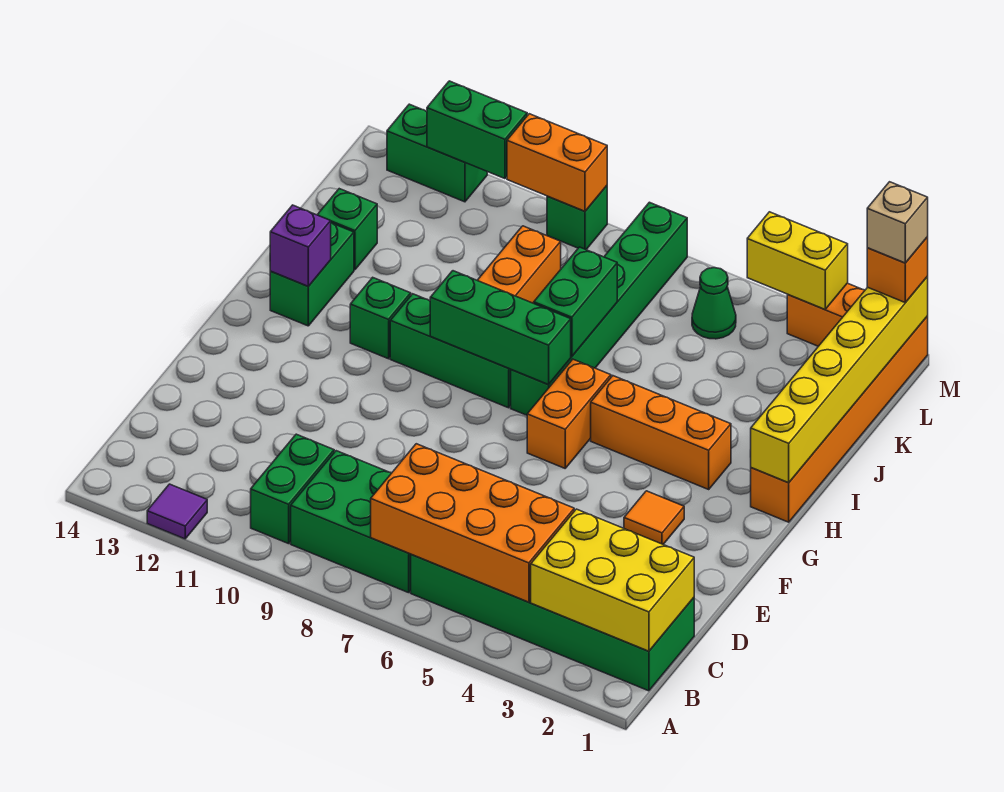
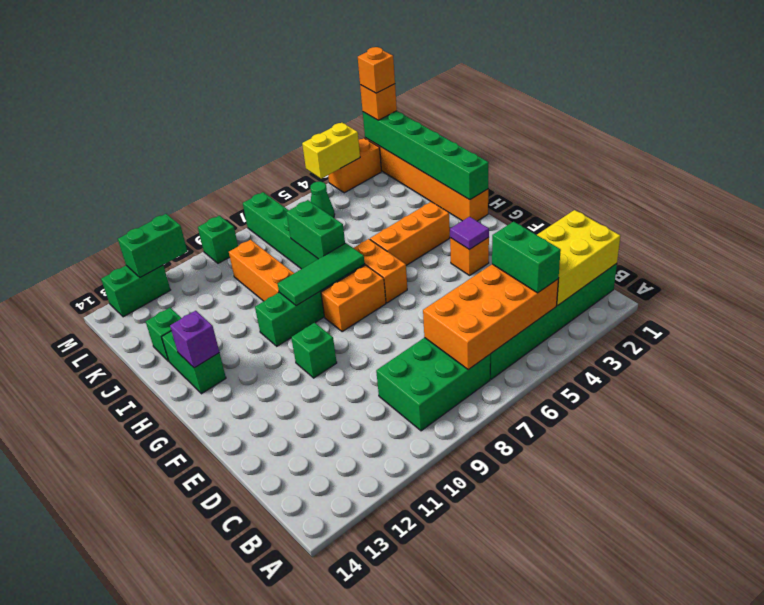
purple 1x1 tile [147,484,207,539] -> purple 1x1 tile moved to [450,217,489,250]
green 1x2 brick [251,434,334,544] -> green 1x2 brick moved to [492,222,561,293]
orange 1x1 tile [624,491,684,544] -> orange 1x1 brick [450,237,489,275]
yellow 1x6 brick [751,277,928,483] -> green 1x6 brick [363,111,489,200]
green 1x3 brick [430,271,571,384] -> green 1x3 tile [278,243,365,306]
green 1x1 brick [350,277,411,359] -> green 1x1 brick moved to [291,323,337,378]
tan 1x1 brick [867,182,928,263] -> orange 1x1 brick [358,47,395,93]
orange 1x2 brick [507,114,607,211] -> orange 1x2 brick moved to [321,265,386,332]

